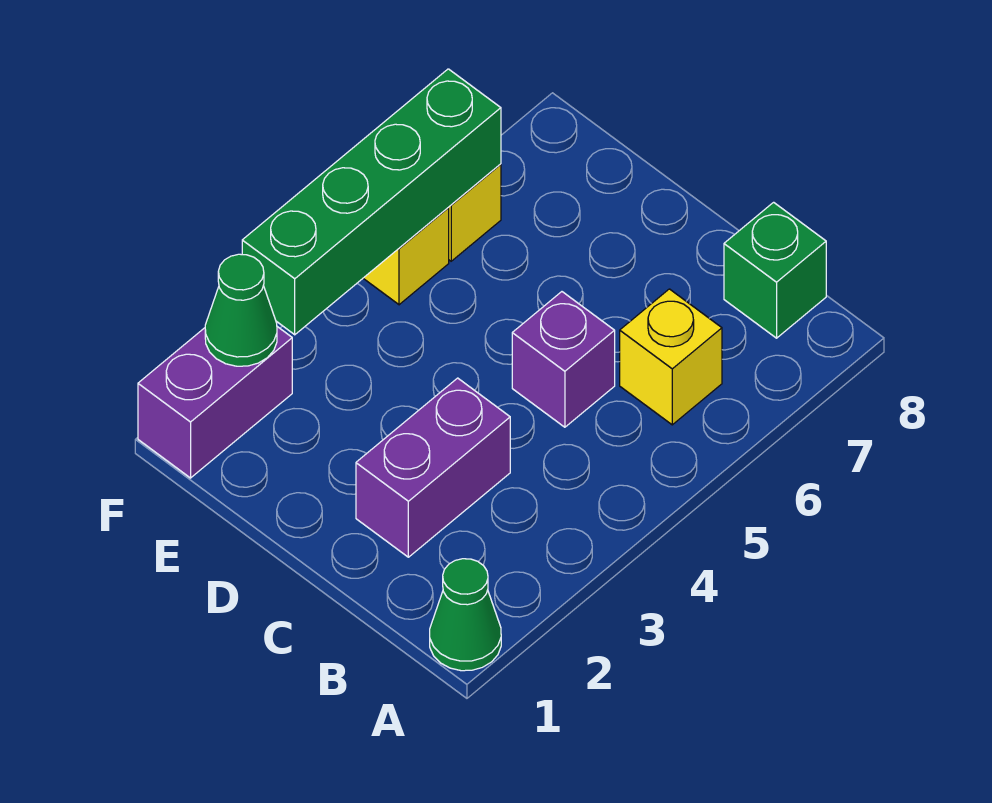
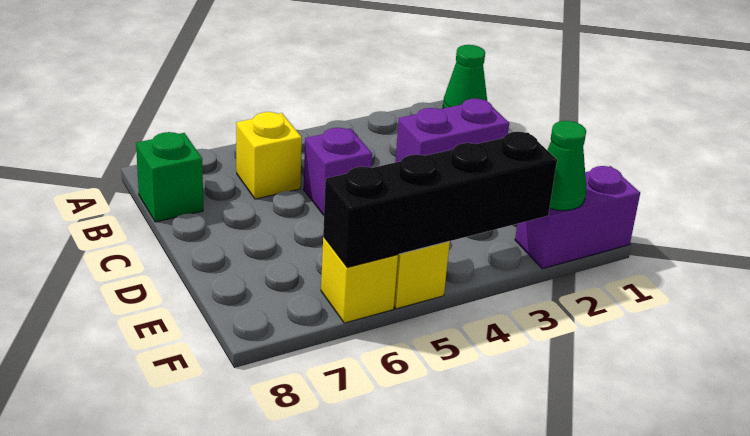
green 1x4 brick [242,69,501,335] -> black 1x4 brick [323,132,557,267]

